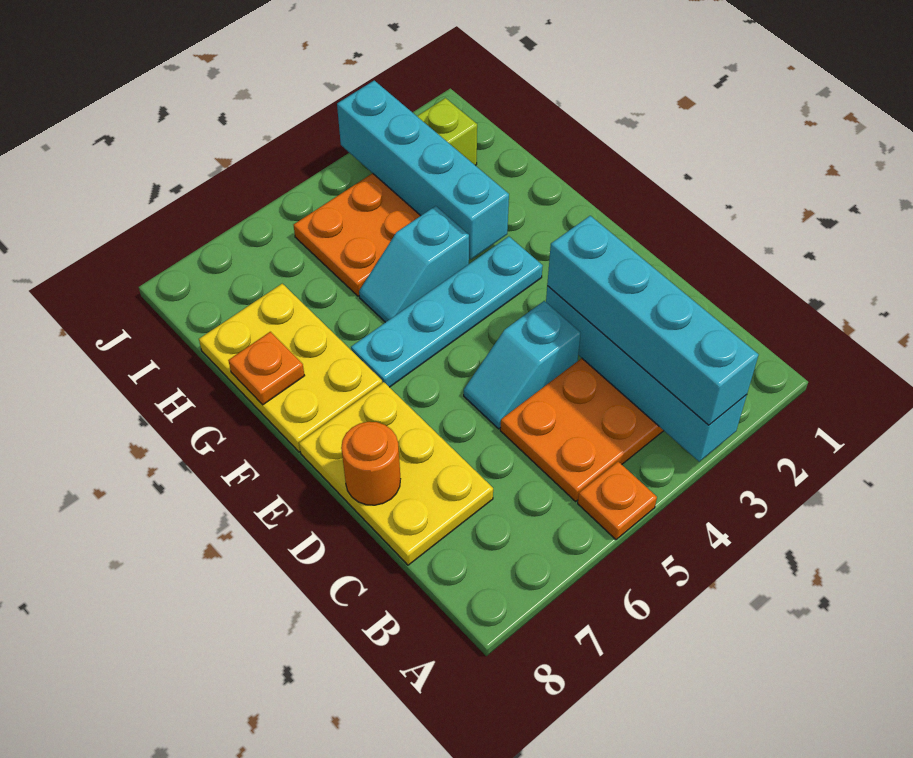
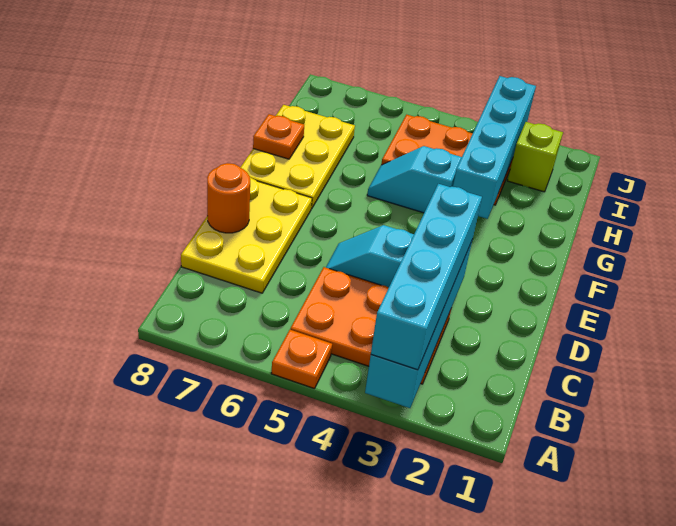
cyan 1x4 plate [351,236,543,387] -> none

